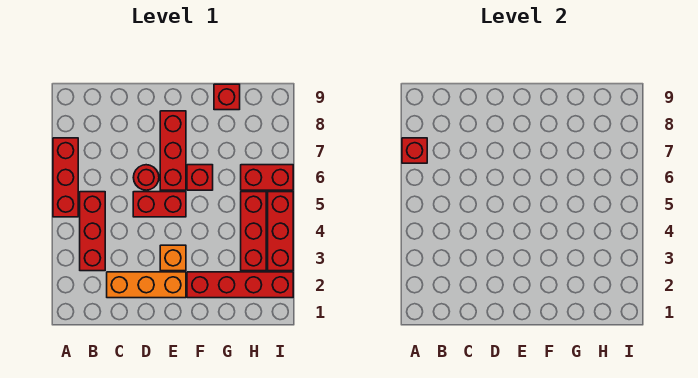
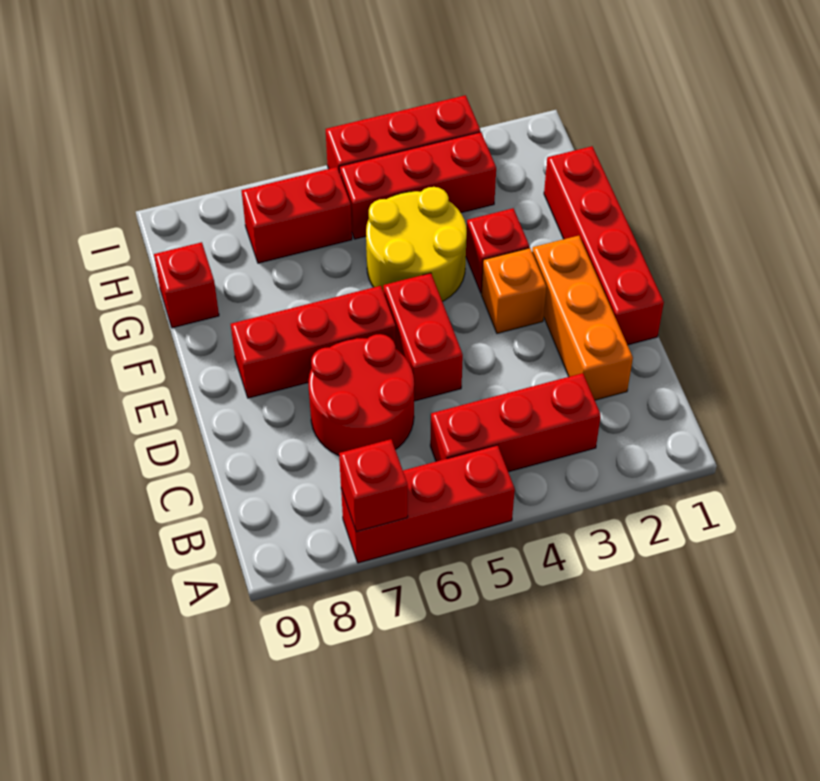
red 1x1 round brick [133,165,159,190] -> red 2x2 round brick [308,334,414,456]
red 1x4 brick [187,272,293,298] -> red 1x4 brick moved to [544,146,664,345]
none -> yellow 2x2 round brick [366,187,467,302]
red 1x1 brick [187,165,213,190] -> red 1x1 brick moved to [466,208,529,293]
red 1x2 brick [241,165,293,190] -> red 1x2 brick turned to [241,167,352,263]

